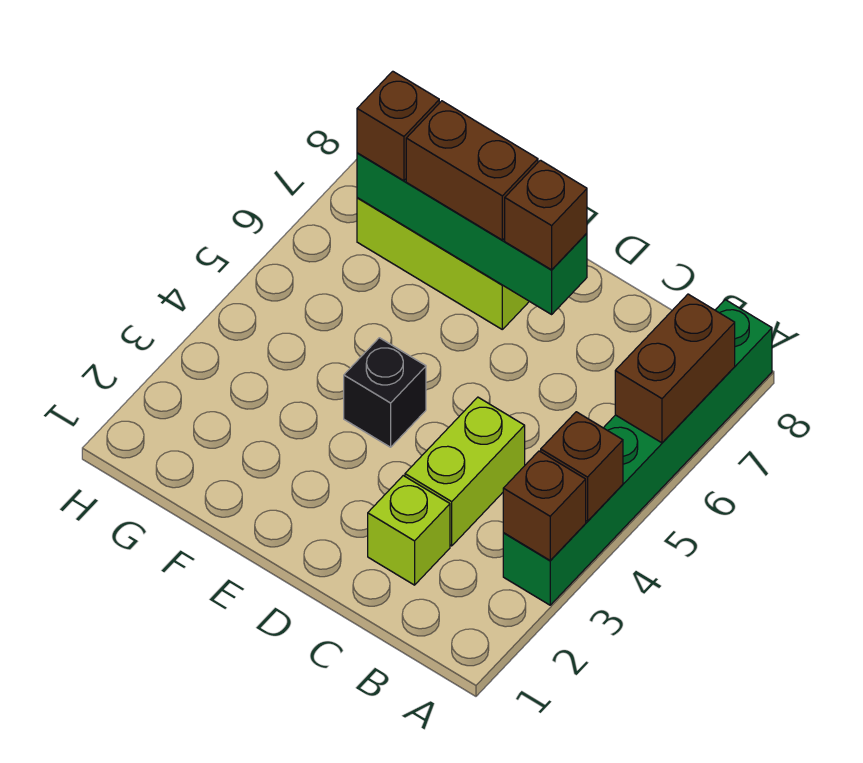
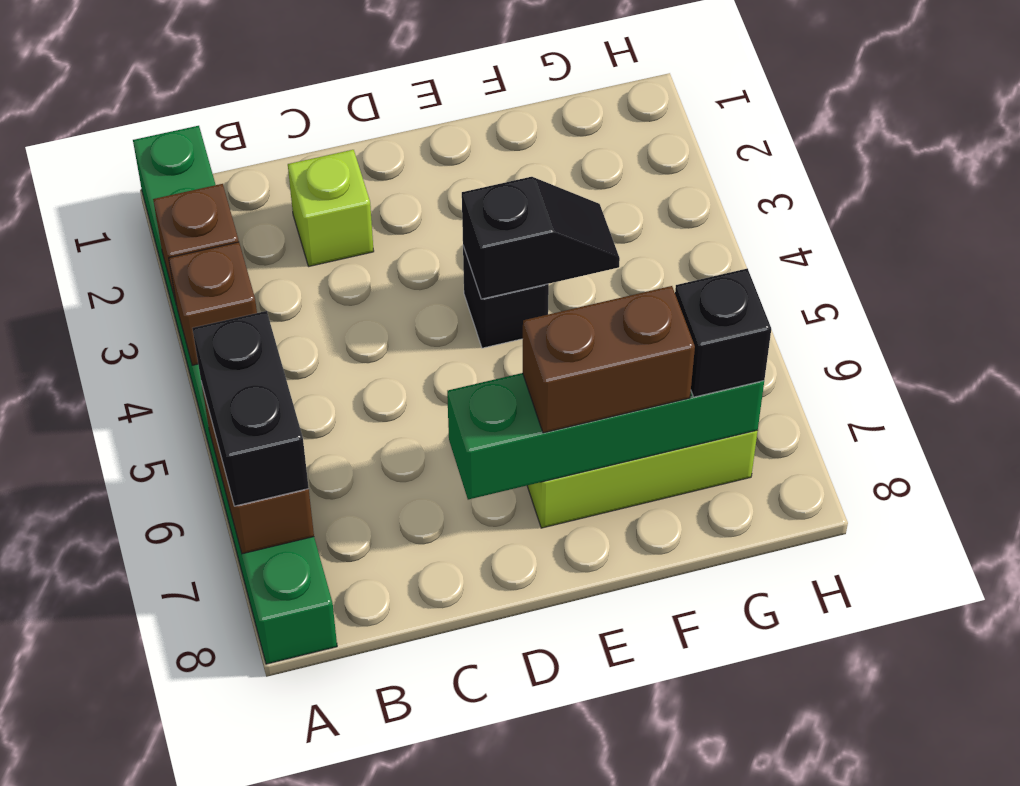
green 1x6 brick [503,300,772,605] -> green 1x8 brick [133,126,337,664]
none -> black 1x2 brick [192,311,309,506]
lime 1x2 brick [405,397,525,546] -> none
brown 1x1 brick [505,160,587,270] -> none
none -> black 1x2 slope [462,177,620,299]
brown 1x1 brick [357,71,439,181] -> black 1x1 brick [675,268,771,397]

